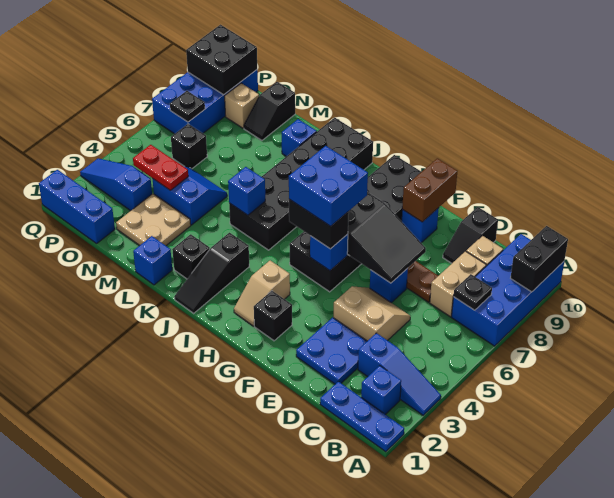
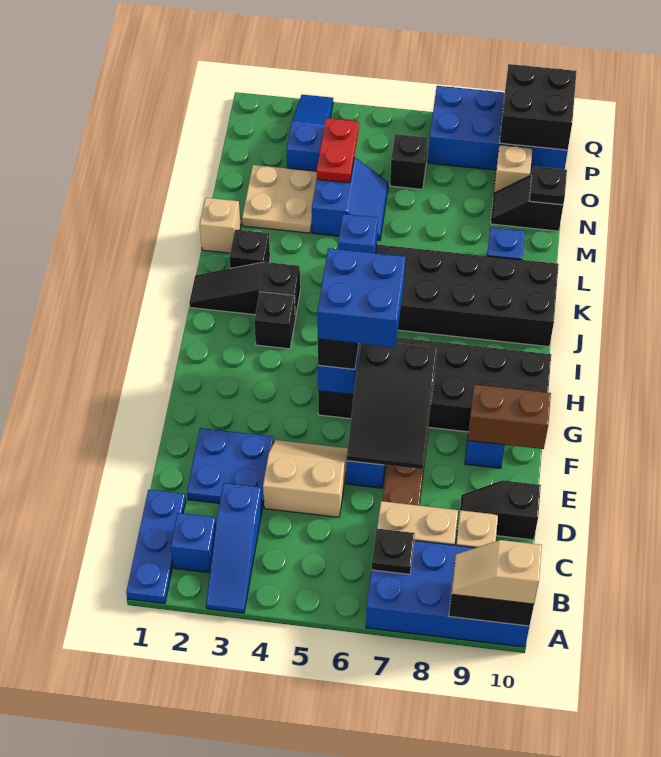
tan 2x2 slope [334,286,410,341] -> tan 2x2 slope turned to [263,440,348,517]
black 1x1 brick [254,291,292,341] -> black 1x1 brick moved to [254,292,295,349]
tan 1x2 slope [234,260,290,326] -> tan 1x2 slope moved to [452,540,542,604]
blue 1x1 brick [133,236,172,285] -> tan 1x1 brick [200,198,241,253]
blue 1x3 brick [39,170,115,243] -> none
black 1x1 plate [170,91,205,122] -> black 1x1 plate moved to [529,166,567,205]

